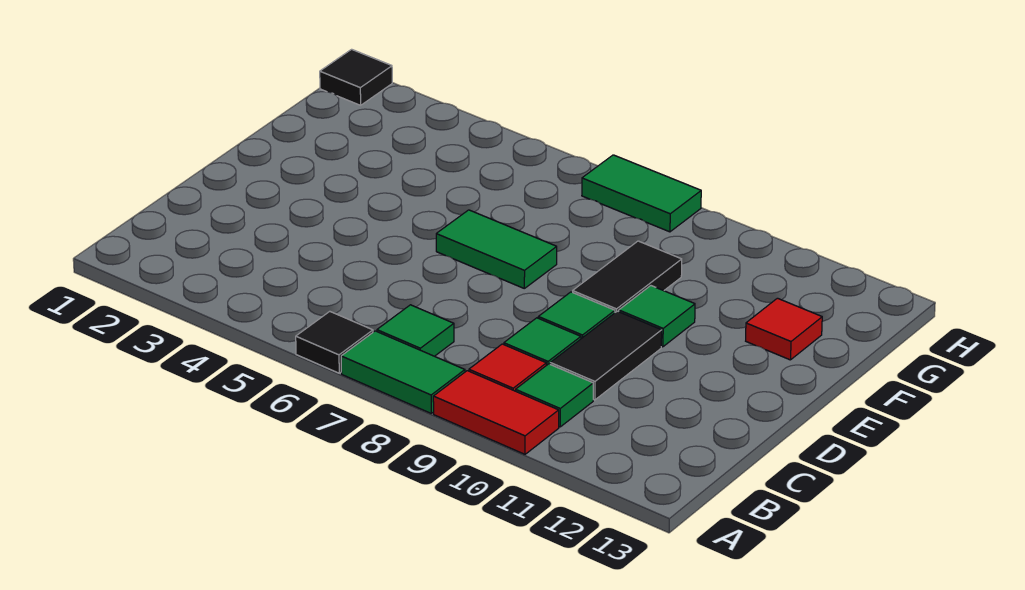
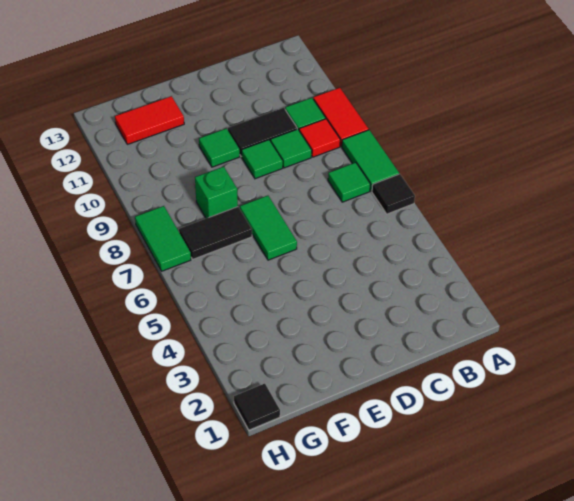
black 1x2 tile [573,241,682,312] -> black 1x2 tile moved to [179,207,252,259]
none -> green 1x1 brick [195,167,238,218]
red 1x1 tile [746,298,822,360] -> red 1x2 tile [115,96,184,144]

